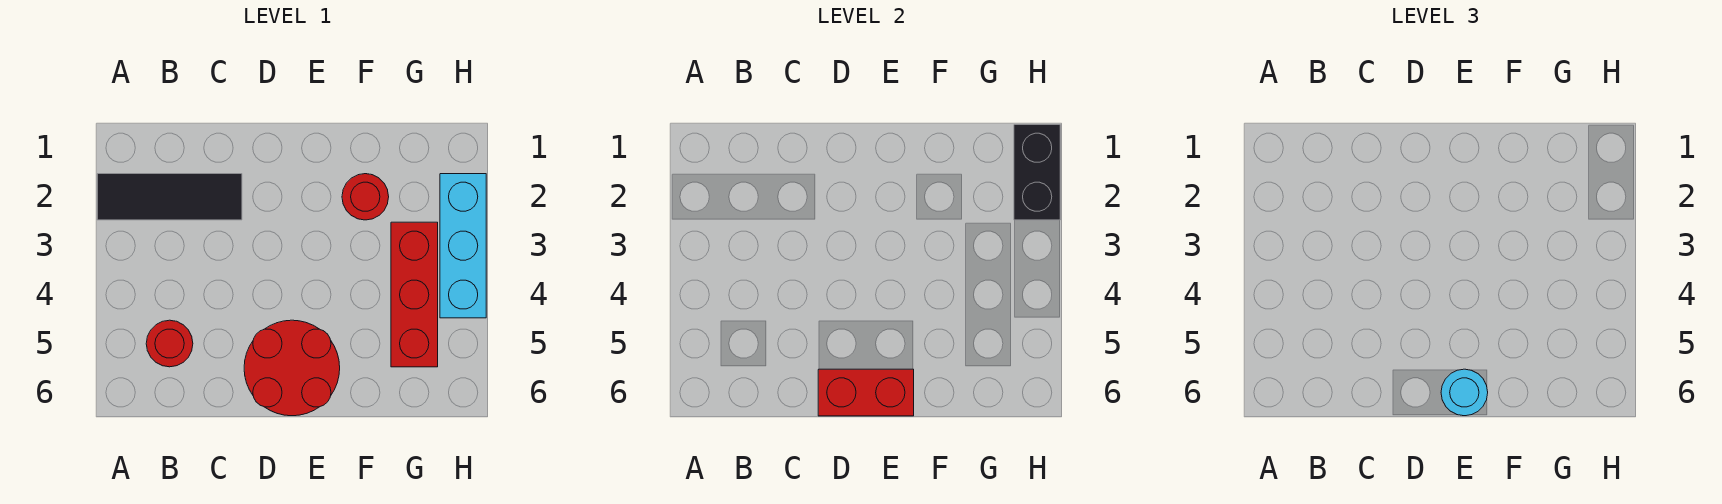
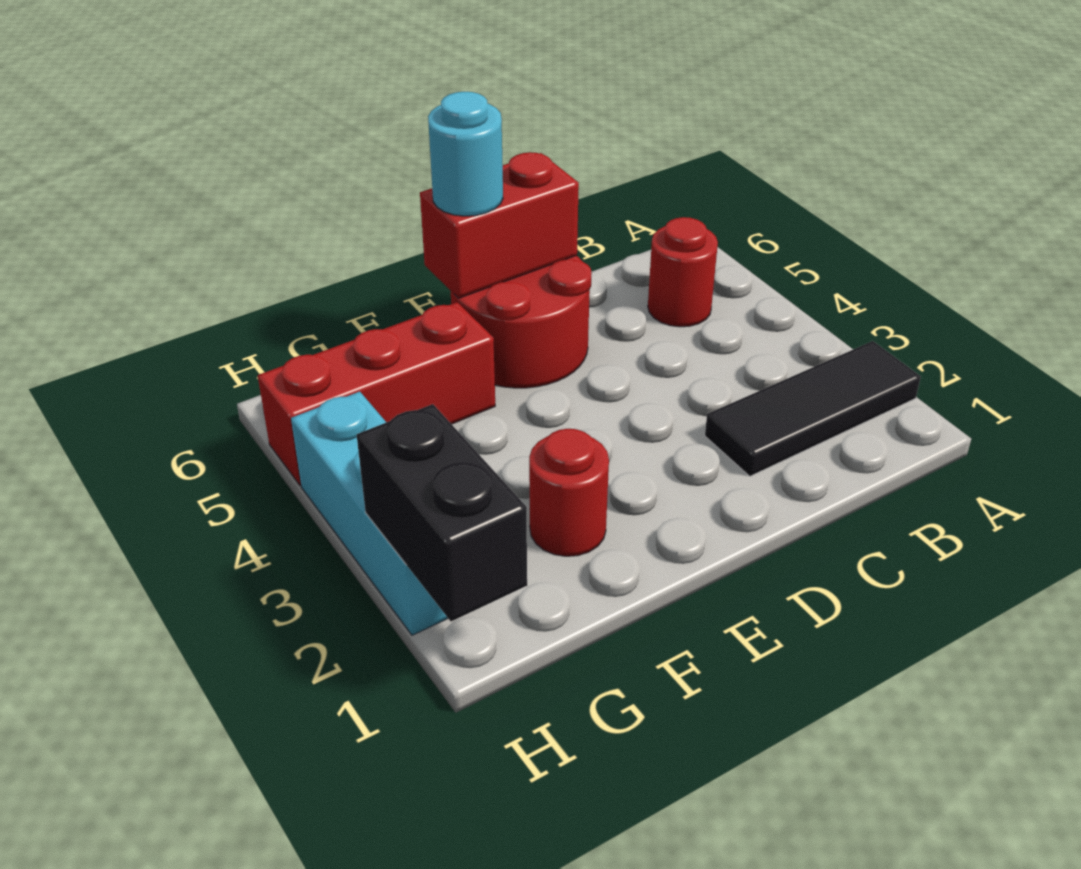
red 1x3 brick [391,222,438,367] -> red 1x3 brick turned to [258,302,495,486]

